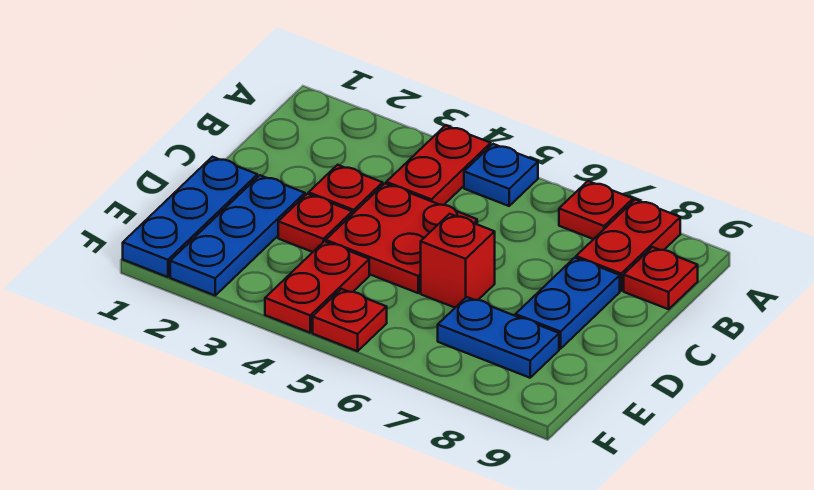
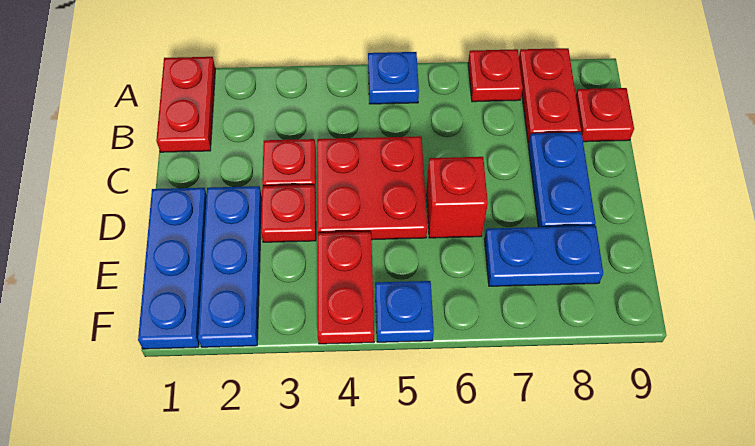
red 1x2 plate [386,125,491,205] -> red 1x2 plate moved to [156,57,215,152]
red 1x1 plate [313,289,387,351] -> blue 1x1 plate [375,281,434,342]

